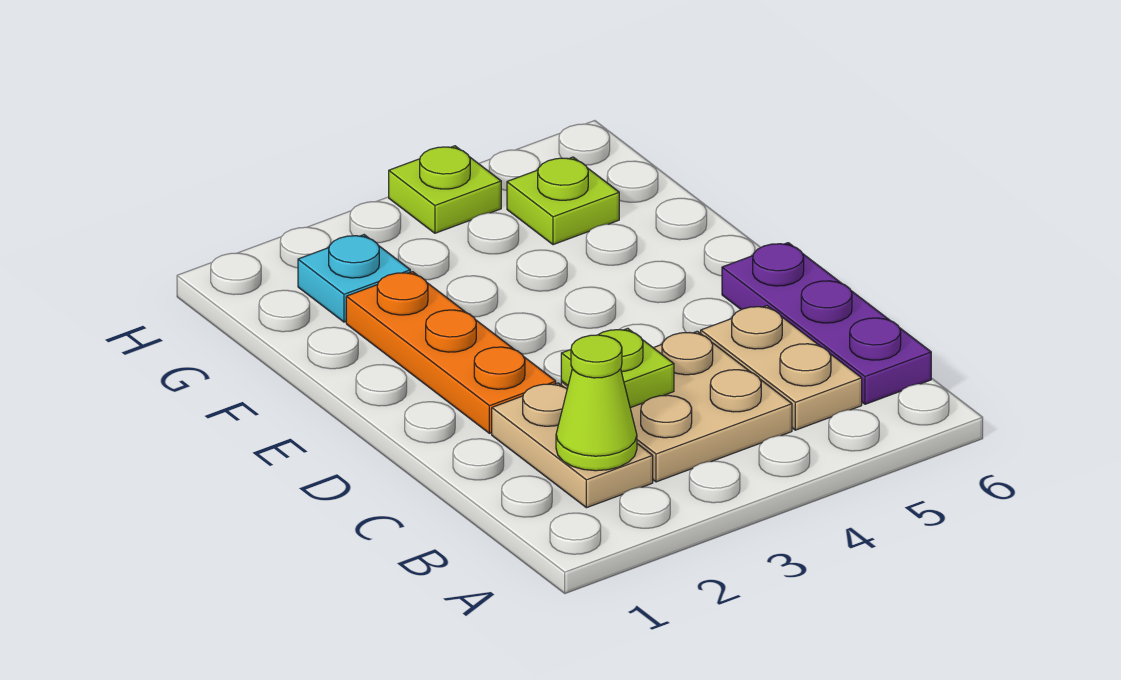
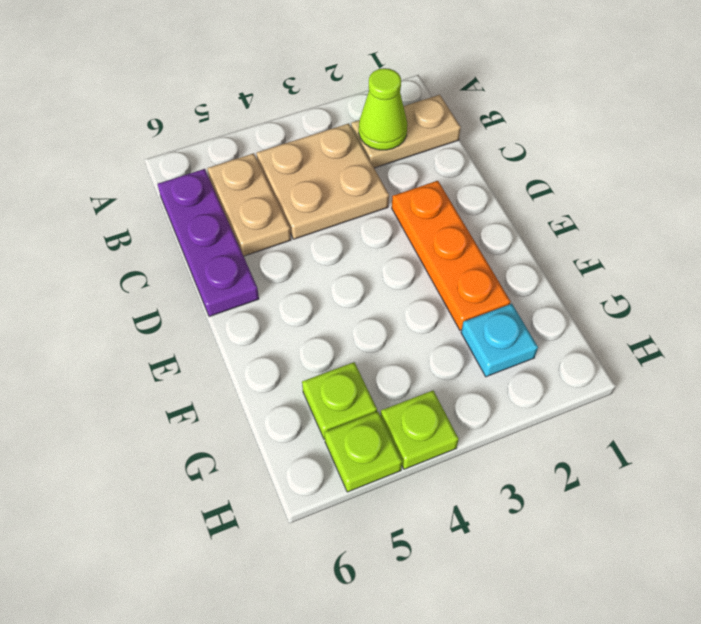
tan 1x2 plate [492,383,653,508] -> tan 1x2 plate turned to [351,95,461,168]
lime 1x1 plate [561,328,674,408] -> lime 1x1 plate moved to [324,412,402,492]

